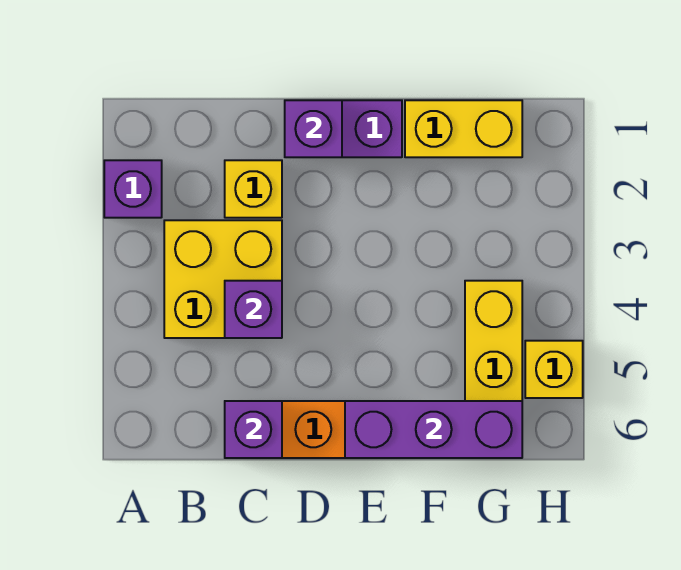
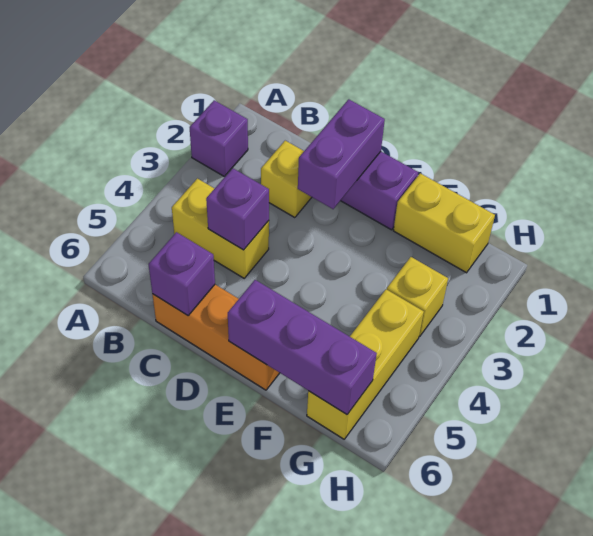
yellow 2x2 brick [164,220,282,338] -> yellow 1x2 brick [172,179,269,278]
purple 1x1 brick [285,100,342,157] -> purple 1x2 brick [298,99,385,209]
yellow 1x1 brick [525,341,583,398] -> yellow 1x1 brick moved to [387,257,448,337]

